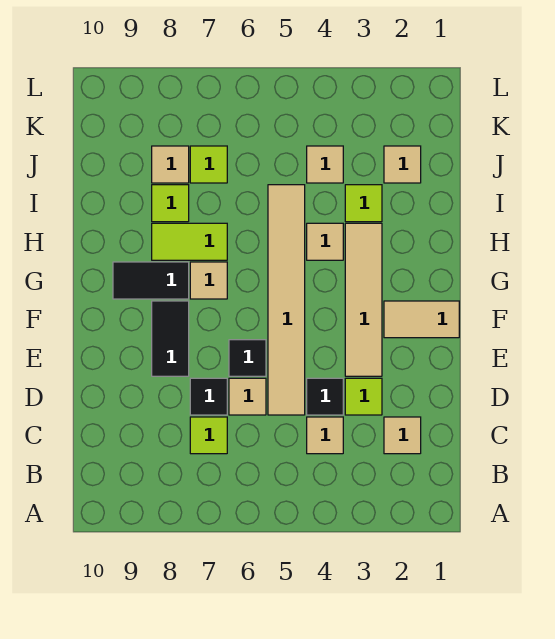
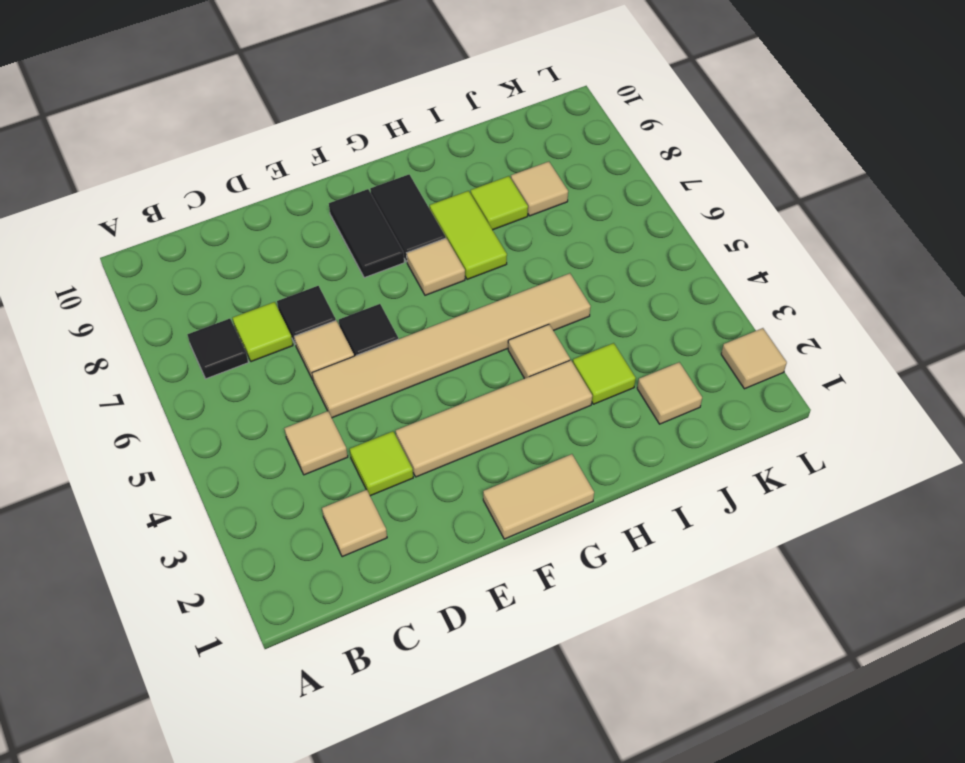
black 1x1 tile [307,378,343,415] -> black 1x1 tile moved to [187,319,248,379]
black 1x2 tile [152,301,189,376] -> black 1x2 tile turned to [329,189,404,278]
tan 1x2 tile [384,301,459,338] -> tan 1x2 tile turned to [483,454,594,539]
tan 1x1 tile [307,146,343,183] -> tan 1x1 tile moved to [721,328,787,389]
lime 1x1 tile [190,146,227,183] -> none

